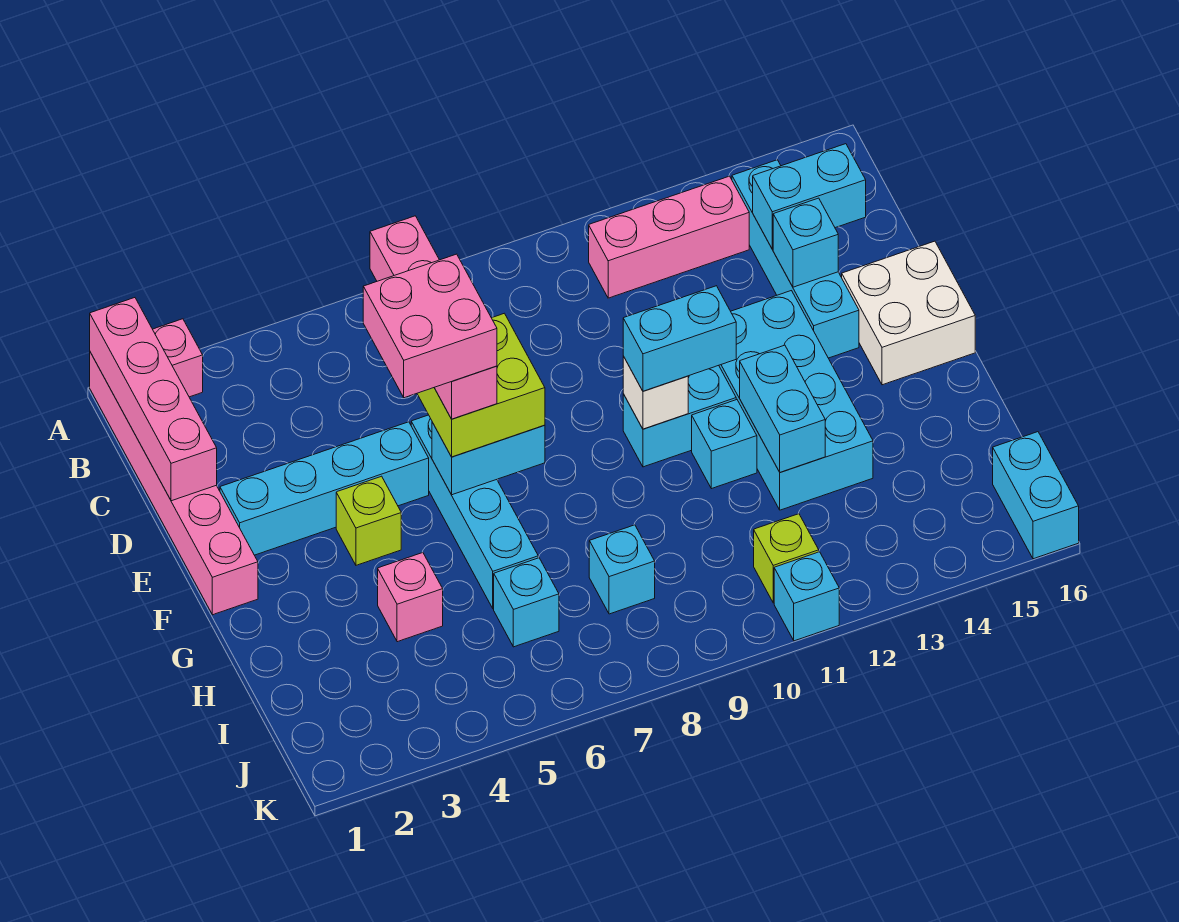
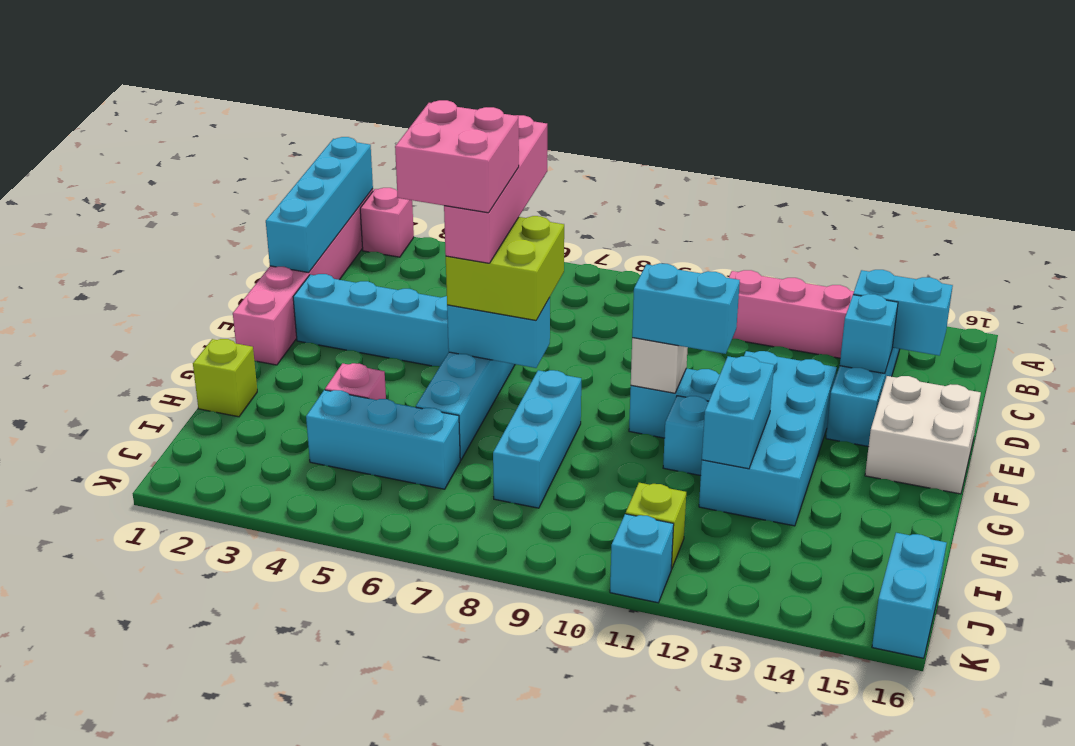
pink 1x4 brick [90,298,217,501] -> cyan 1x4 brick [266,137,373,273]
lime 1x1 brick [336,476,401,565] -> lime 1x1 brick moved to [193,339,257,417]
cyan 1x1 brick [494,558,559,647] -> cyan 1x3 brick [306,390,460,489]
cyan 1x1 brick [589,525,655,614] -> cyan 1x3 brick [493,370,581,508]

